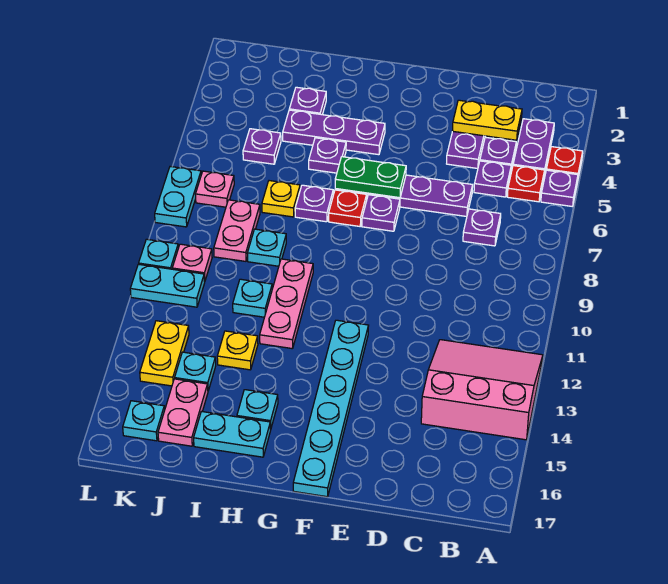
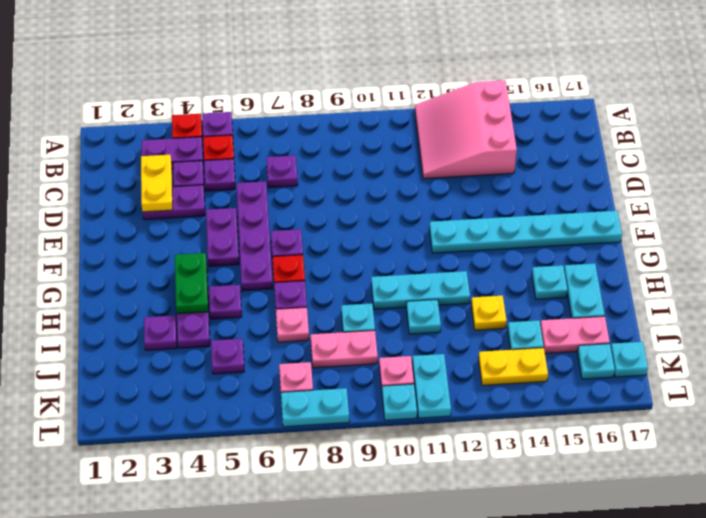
none -> purple 1x2 plate [206,208,239,267]
green 1x2 plate [335,157,406,198] -> green 1x2 plate moved to [175,253,208,314]
pink 1x3 plate [260,259,313,349] -> cyan 1x3 plate [371,271,470,309]
yellow 1x1 plate [262,181,300,217] -> pink 1x1 plate [276,307,309,342]
none -> cyan 1x1 plate [611,342,648,377]

